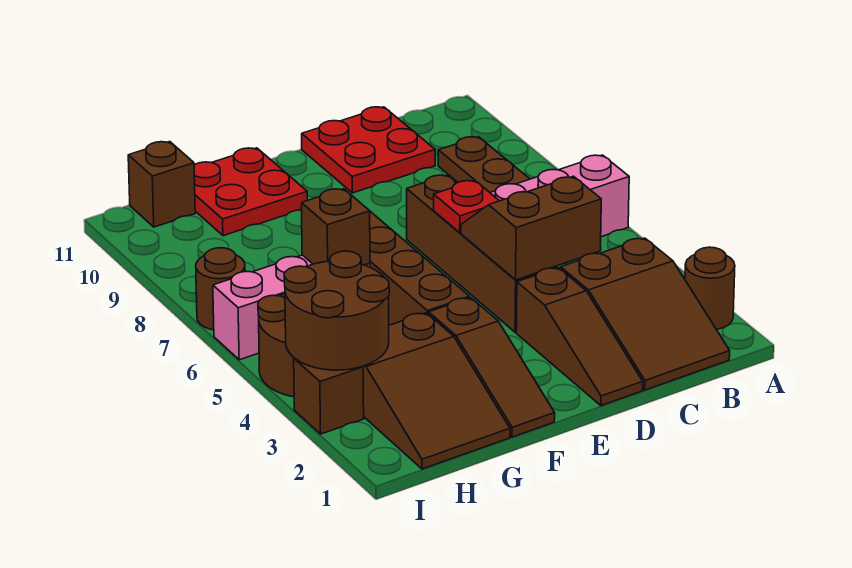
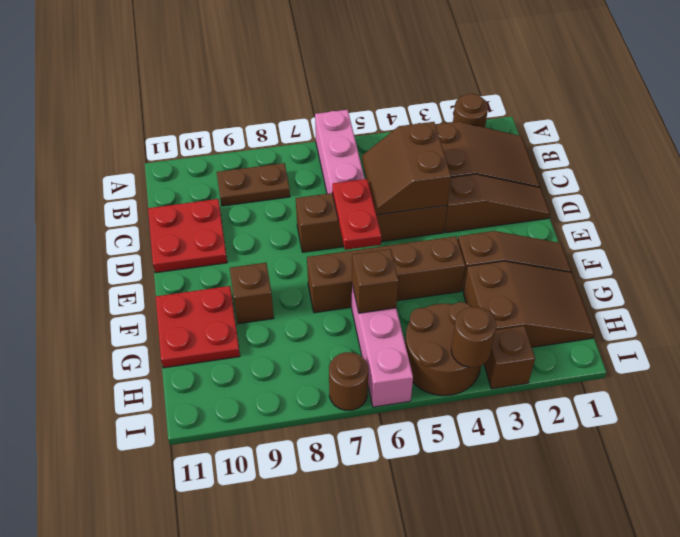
red 1x1 plate [434,180,499,233] -> red 1x2 plate [332,179,381,250]
brown 2x2 round brick [284,251,389,370] -> brown 1x1 round brick [451,307,496,367]
brown 1x1 brick [128,142,195,227] -> brown 1x1 brick moved to [230,263,274,324]

